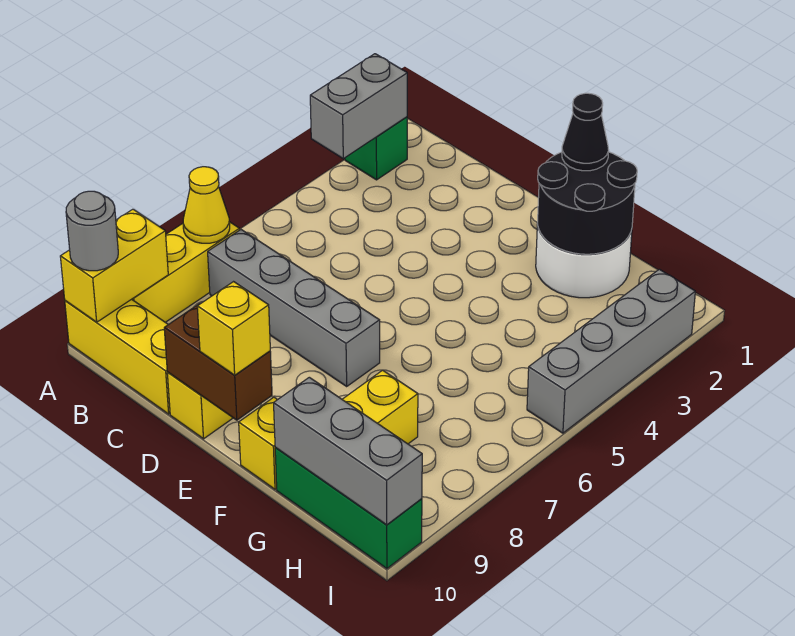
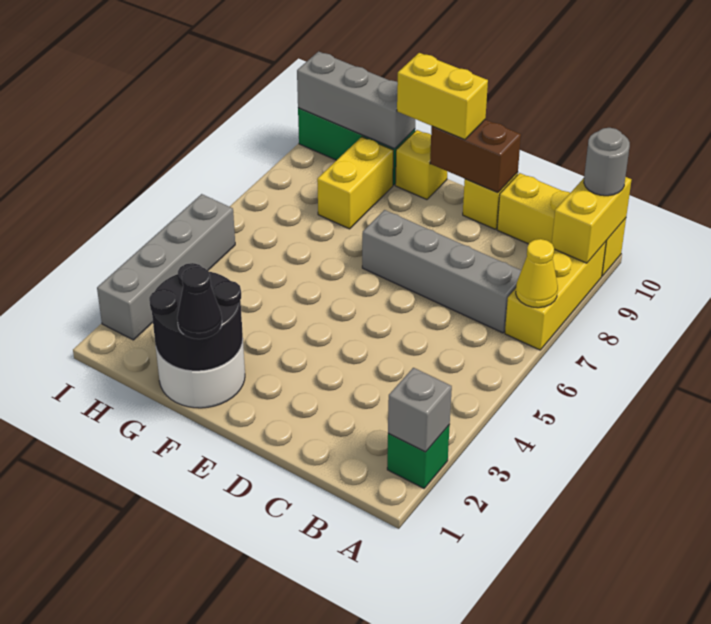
grey 1x2 brick [310,54,407,159] -> grey 1x1 brick [388,368,452,452]
yellow 1x1 brick [197,282,270,375] -> yellow 1x2 brick [397,53,488,140]

